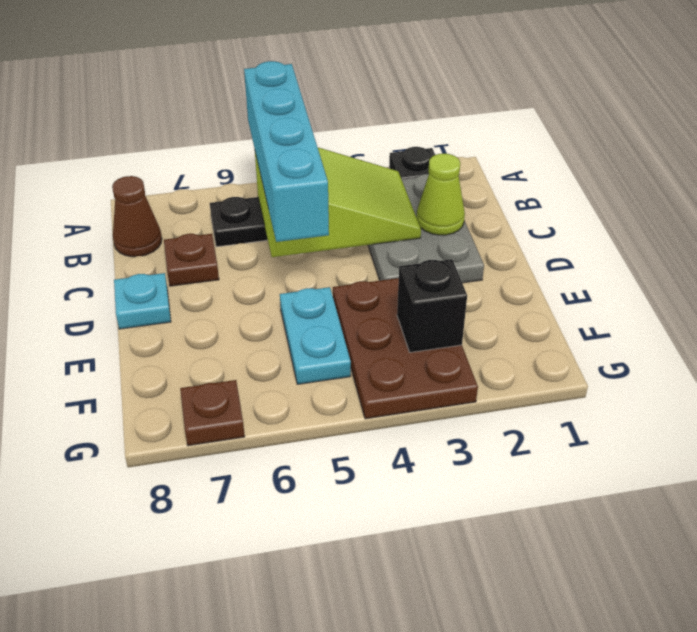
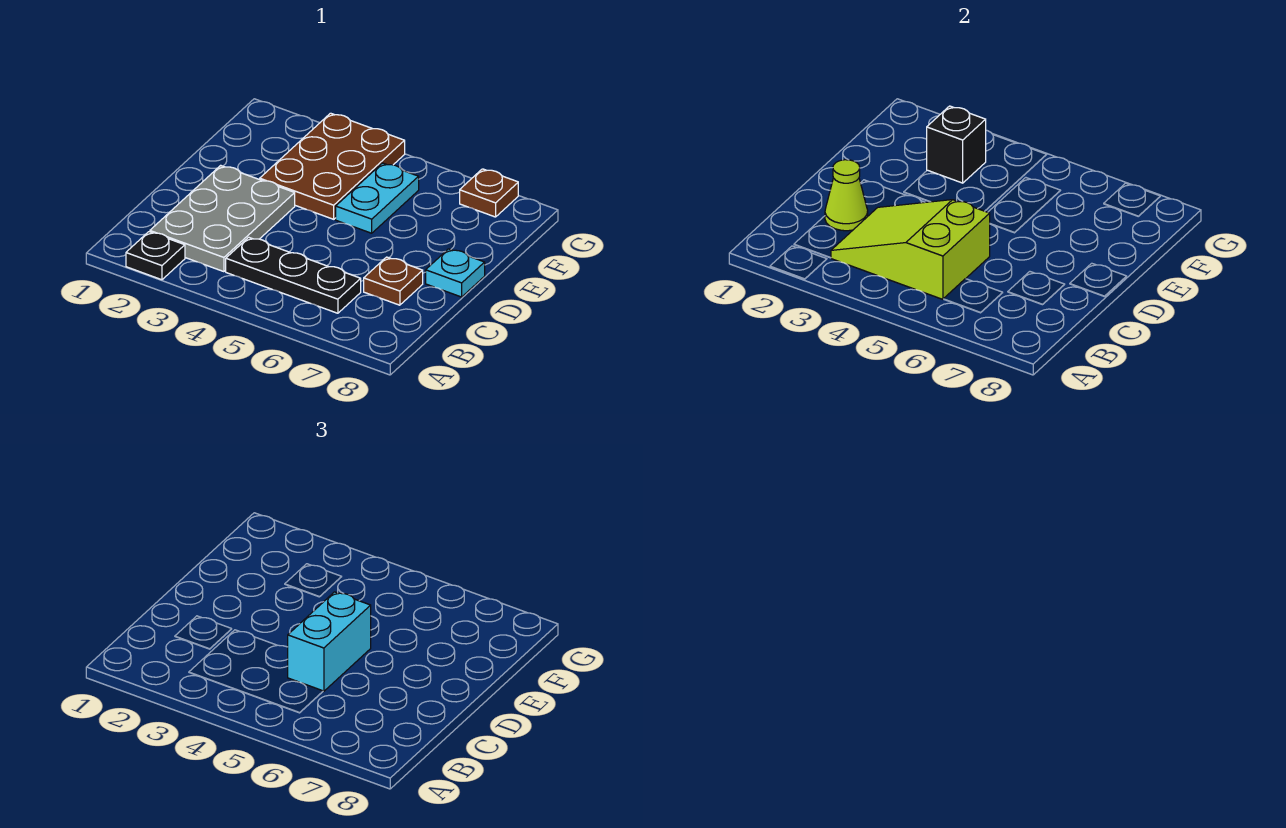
cyan 1x4 brick [244,61,329,242] -> cyan 1x2 brick [288,592,371,691]
brown 1x1 cone [112,176,162,257] -> none

